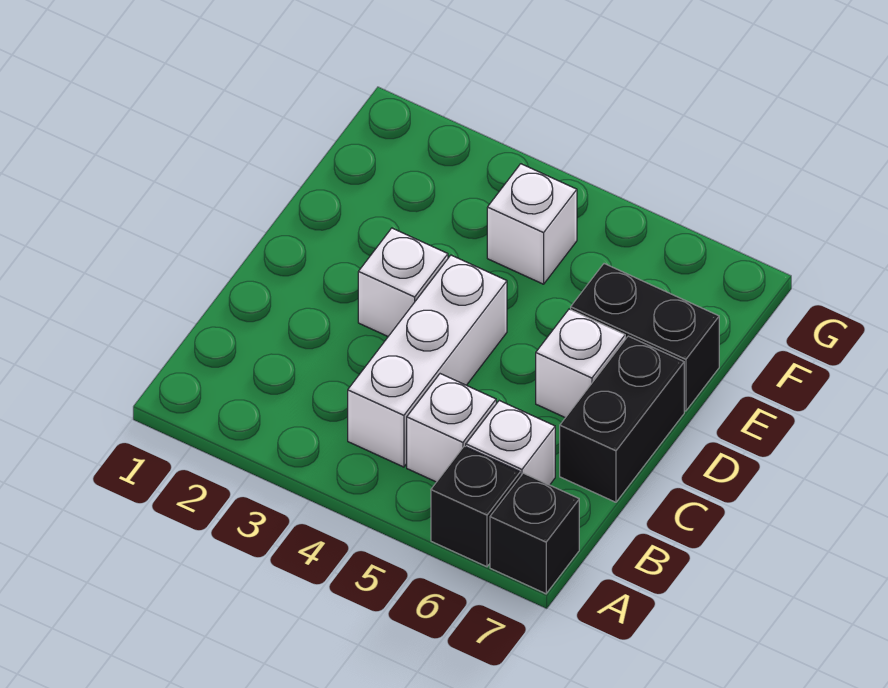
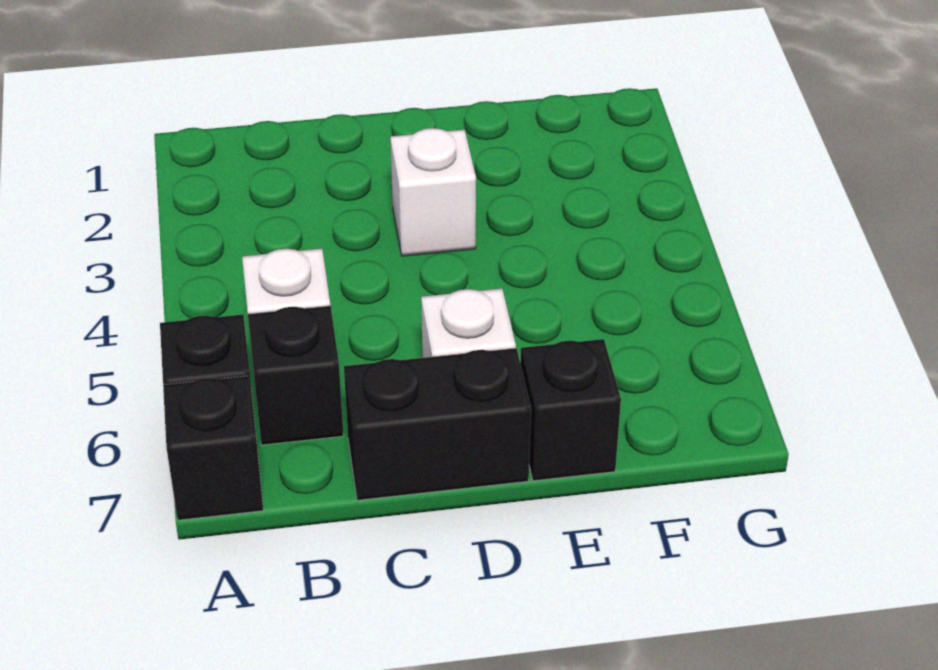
white 1x3 brick [348,255,507,467] -> none
white 1x1 brick [466,401,555,485] -> black 1x1 brick [248,306,344,445]
black 1x2 brick [571,264,719,411] -> black 1x1 brick [520,339,621,481]
white 1x1 brick [487,164,577,284] -> none

